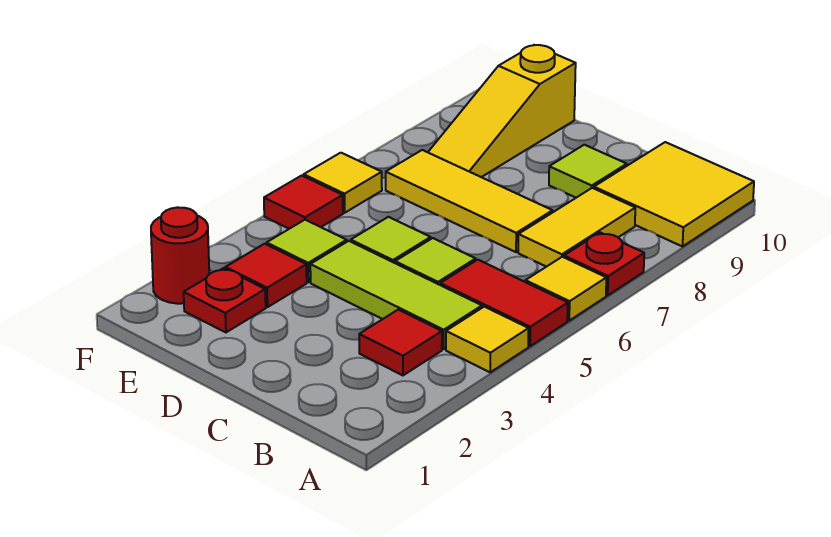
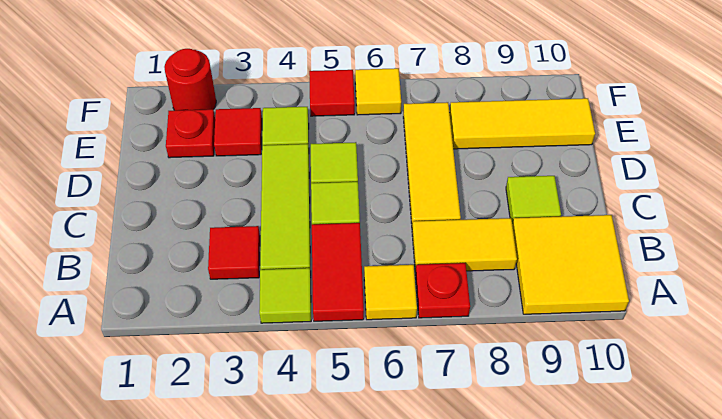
yellow 1x1 tile [446,307,529,372] -> lime 1x1 tile [259,268,311,323]
yellow 1x3 slope [428,45,576,177] -> yellow 1x3 tile [449,98,595,149]

